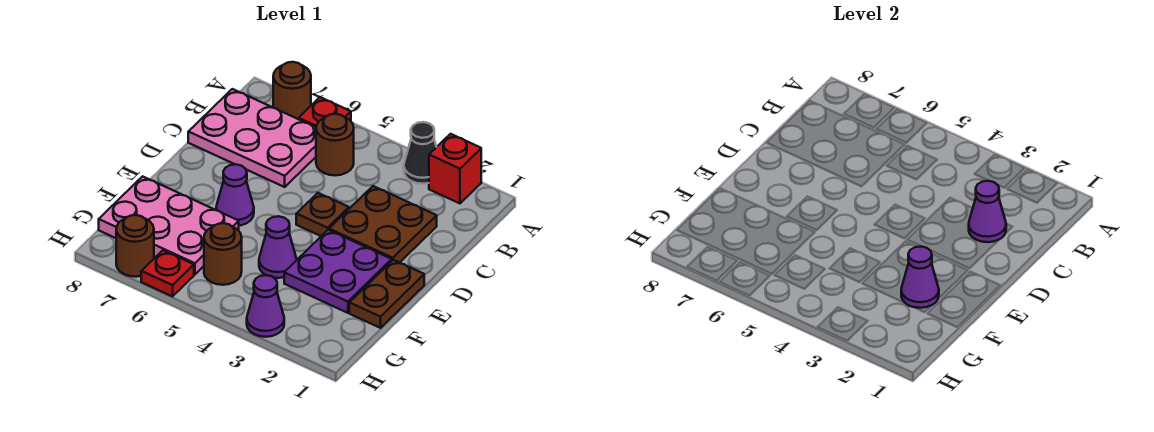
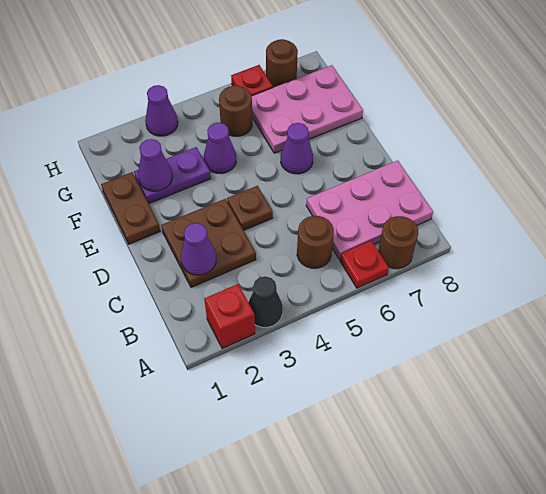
purple 2x2 plate [284,230,392,313] -> purple 1x2 plate [134,147,211,204]

